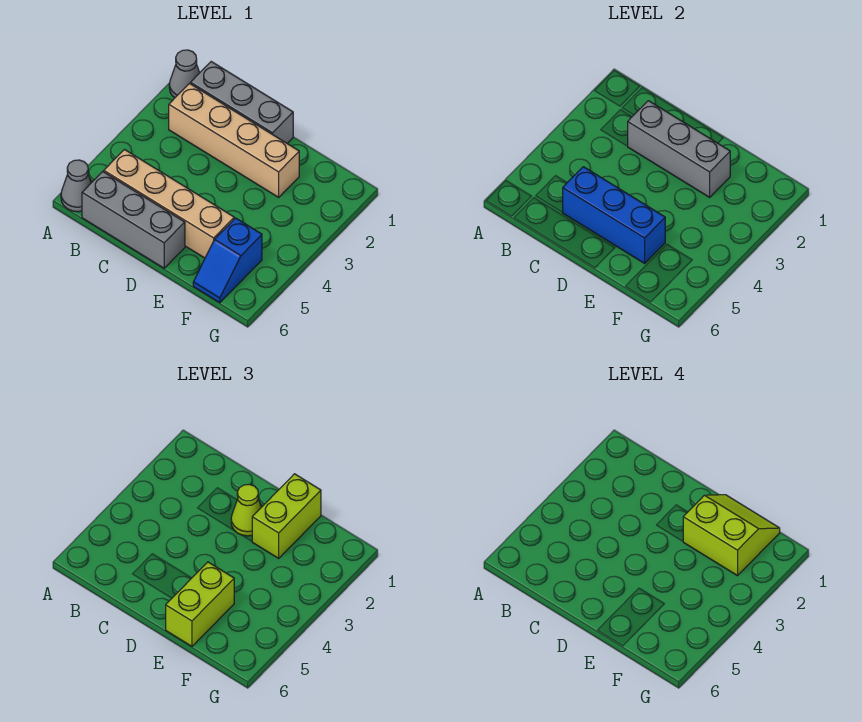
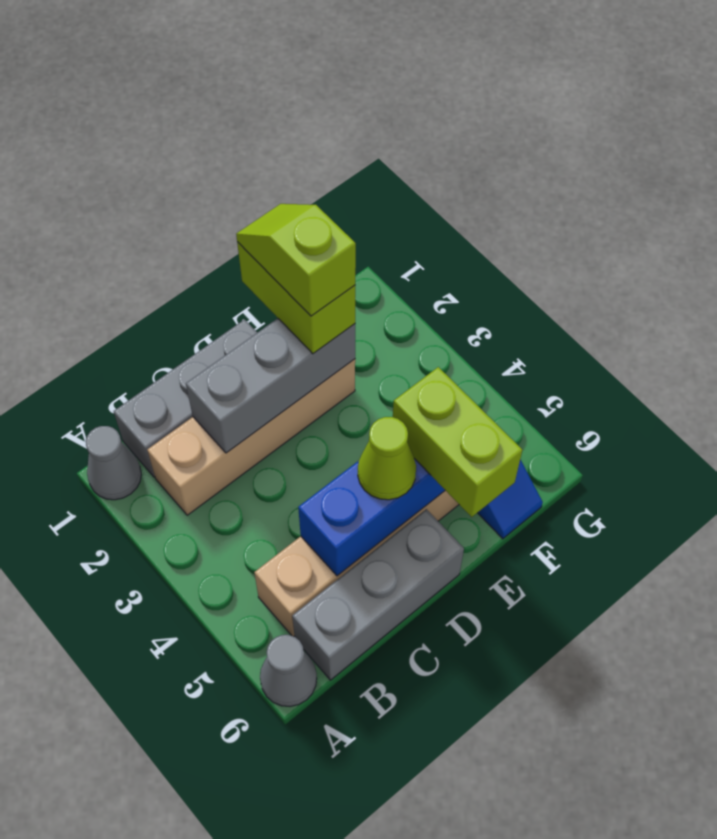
lime 1x1 cone [231,484,261,536] -> lime 1x1 cone moved to [358,417,416,500]
lime 2x2 slope [683,495,780,576] -> lime 1x2 slope [236,204,356,316]

